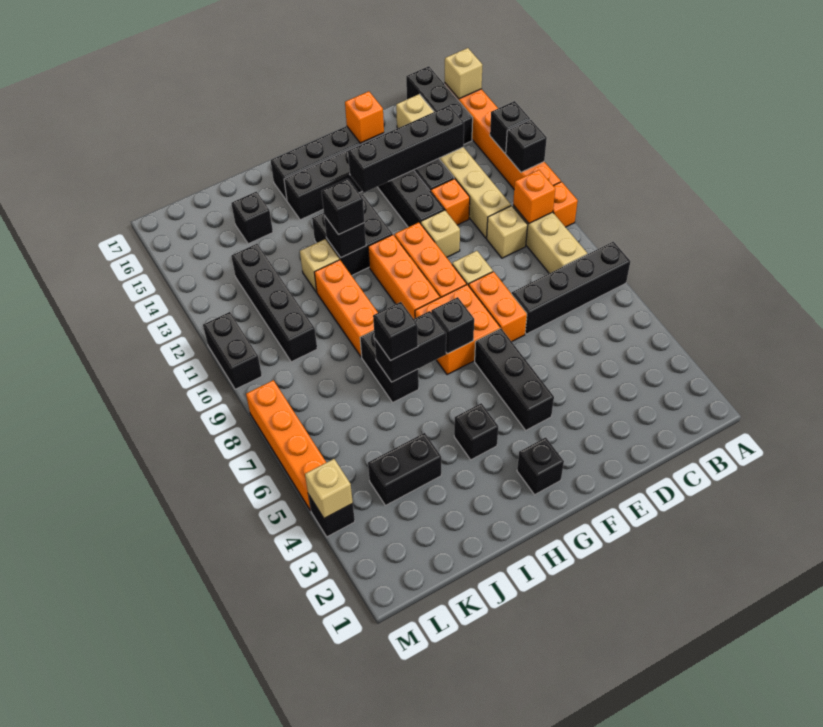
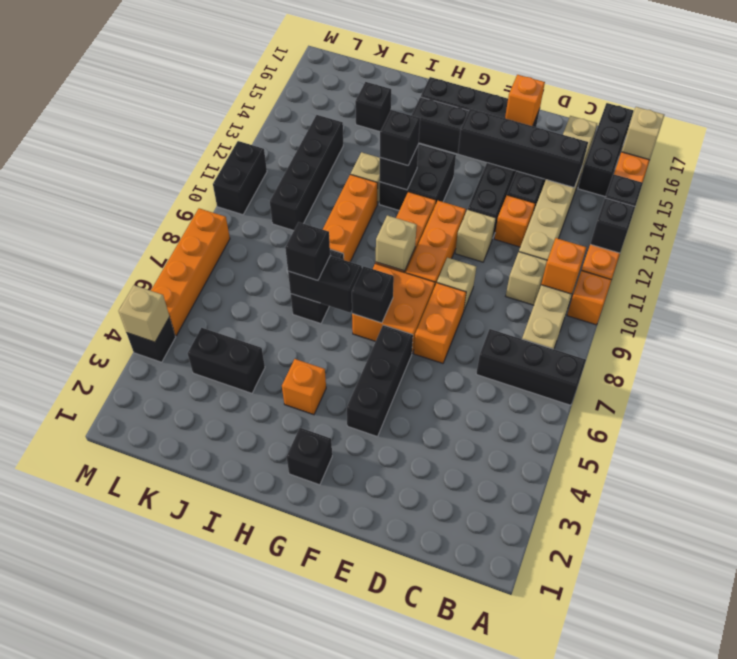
black 1x4 brick [512,242,630,334] -> black 1x3 brick [476,329,586,405]
none -> tan 1x1 brick [376,215,417,271]
black 1x1 brick [454,403,498,460] -> orange 1x1 brick [282,359,326,415]

